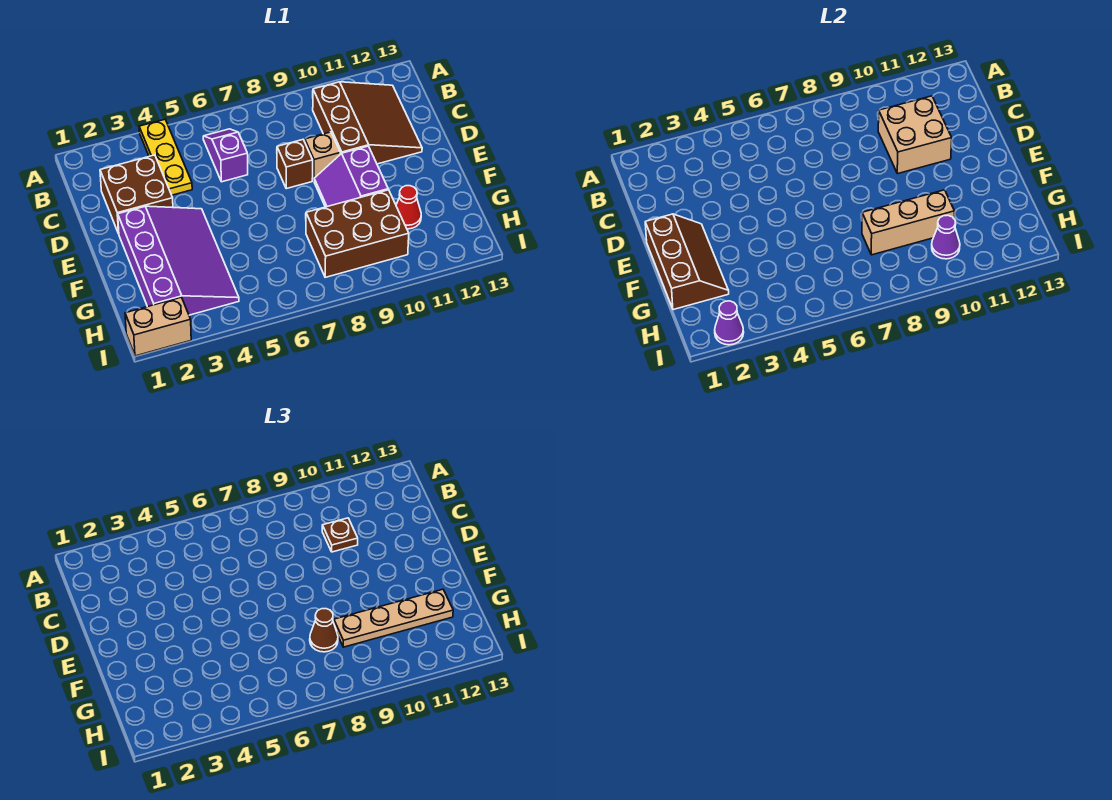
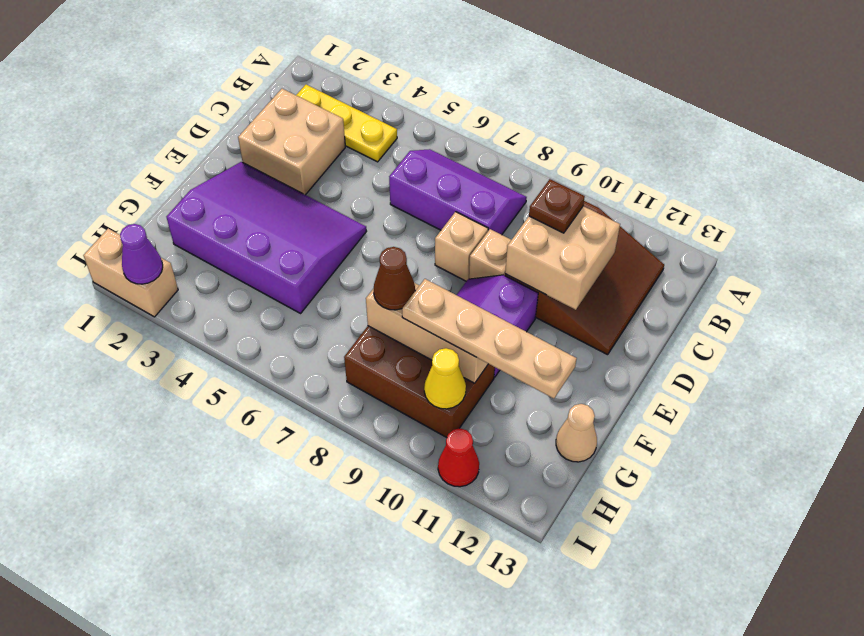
yellow 1x3 plate [139,119,192,195] -> yellow 1x3 plate turned to [296,85,397,162]
purple 1x2 slope [203,129,248,182] -> purple 2x3 slope [389,149,527,235]
brown 2x2 brick [100,155,173,234] -> tan 2x2 brick [238,89,345,195]
brown 1x1 brick [277,140,313,189] -> tan 1x1 brick [435,212,488,281]
brown 2x3 slope [645,214,729,310] -> none
purple 3x4 slope [118,206,239,315] -> purple 3x4 slope turned to [166,162,367,313]
red 1x1 cone [396,186,421,229] -> red 1x1 cone moved to [438,428,479,487]
none -> tan 1x1 cone [556,404,597,462]
purple 1x1 cone [932,215,960,259] -> yellow 1x1 cone [424,348,466,409]

